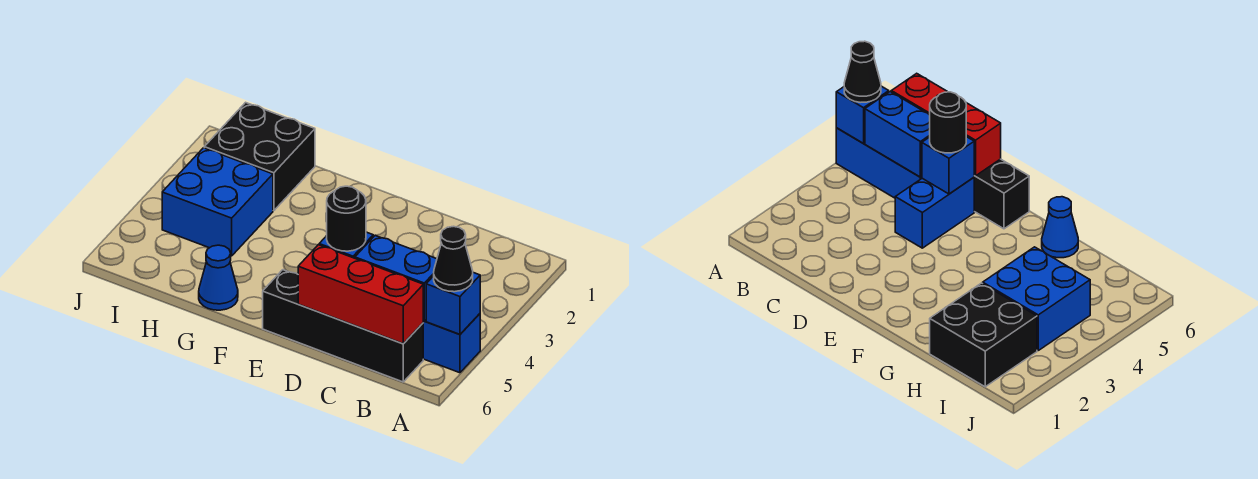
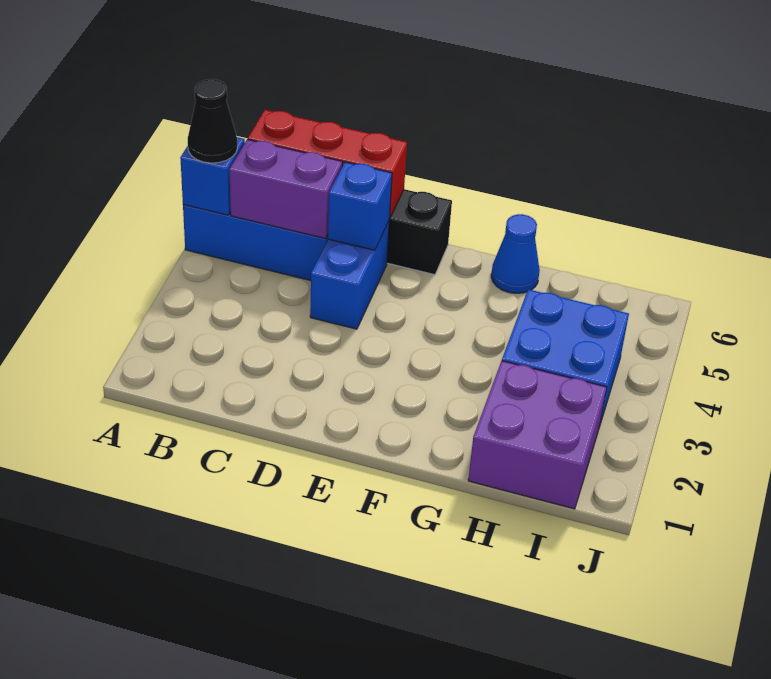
blue 1x2 brick [355,236,437,321] -> purple 1x2 brick [229,139,342,239]
black 1x1 round brick [327,186,366,251] -> none
black 2x2 brick [204,102,315,211] -> purple 2x2 brick [468,361,607,509]

